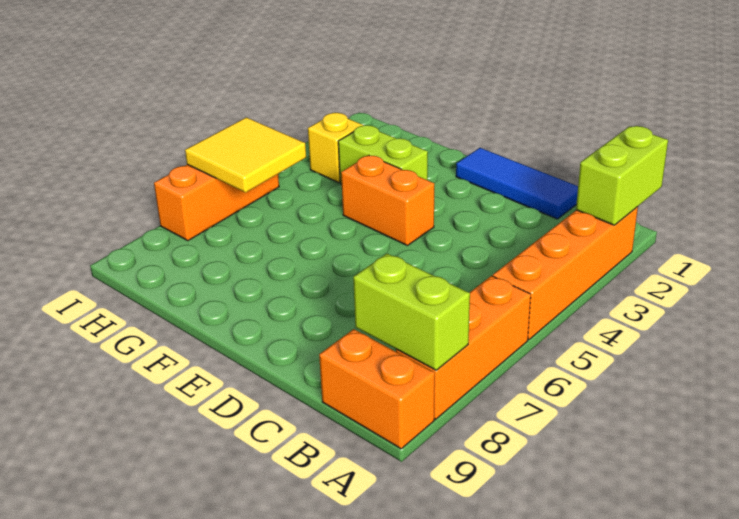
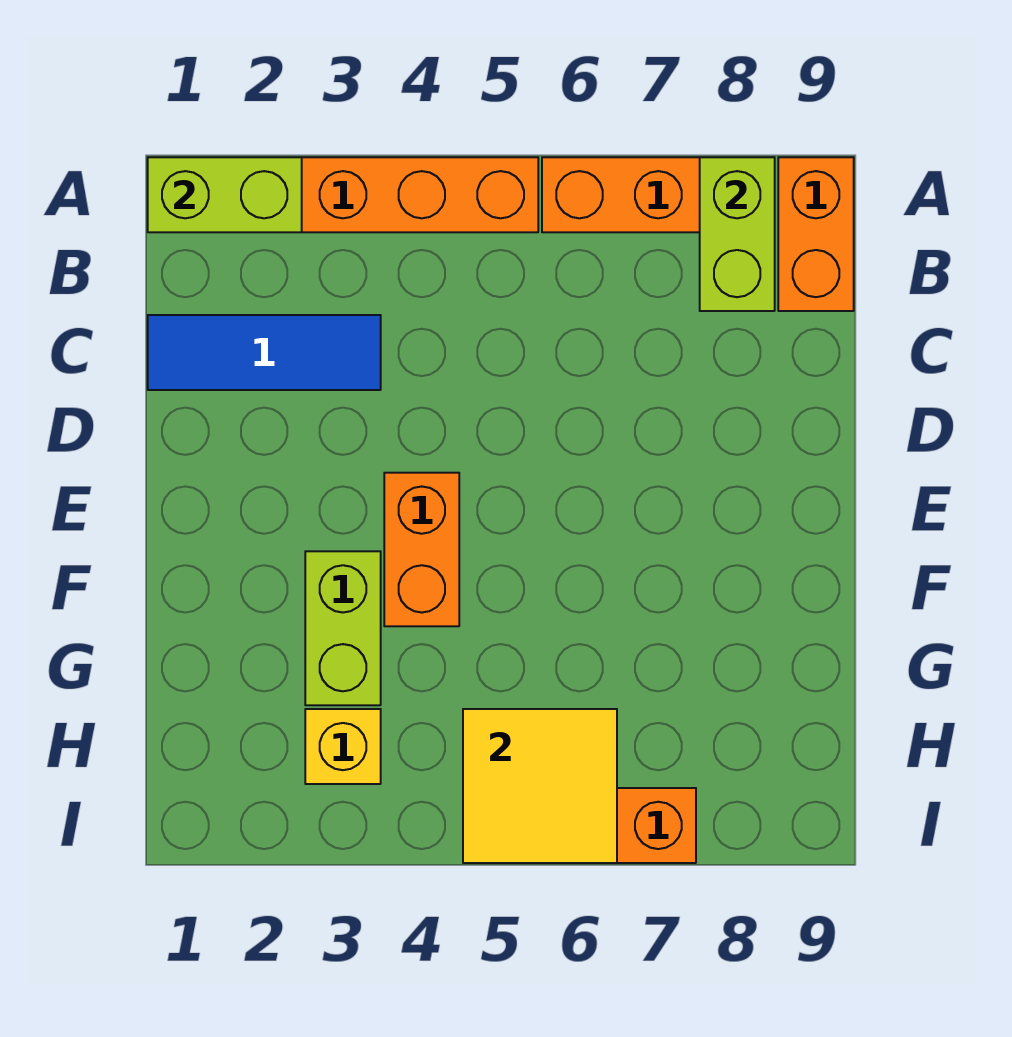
blue 1x3 tile [456,148,578,219] -> blue 1x3 tile turned to [148,315,381,390]

